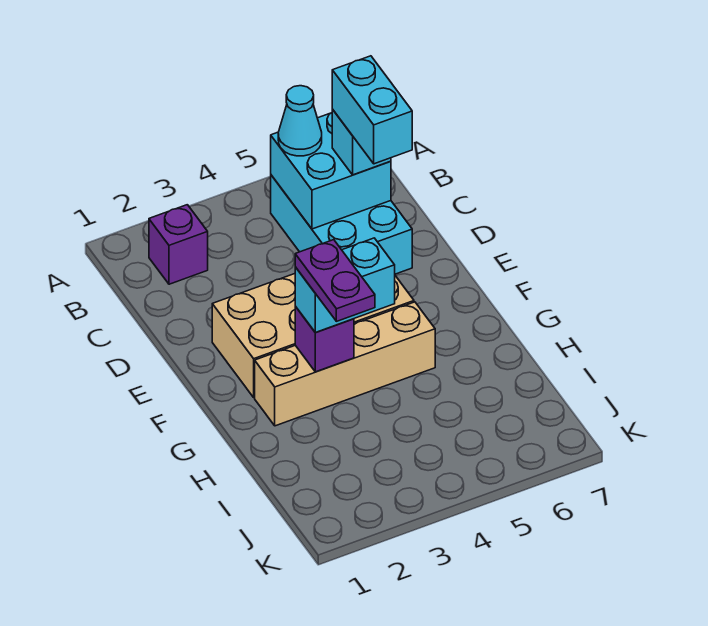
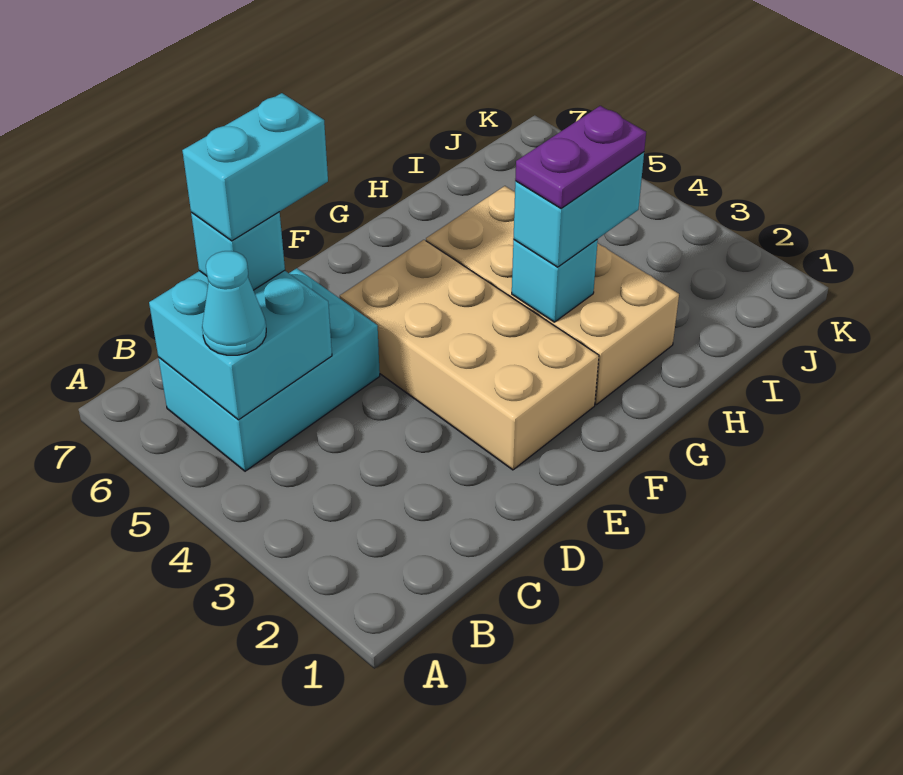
purple 1x1 brick [149,205,208,284] -> none
tan 1x4 brick [255,302,435,426] -> tan 2x4 brick [426,186,679,405]
purple 1x1 brick [295,307,354,372] -> cyan 1x1 brick [512,240,598,322]
cyan 1x2 brick [295,238,395,332] -> cyan 1x2 brick turned to [513,152,644,267]

